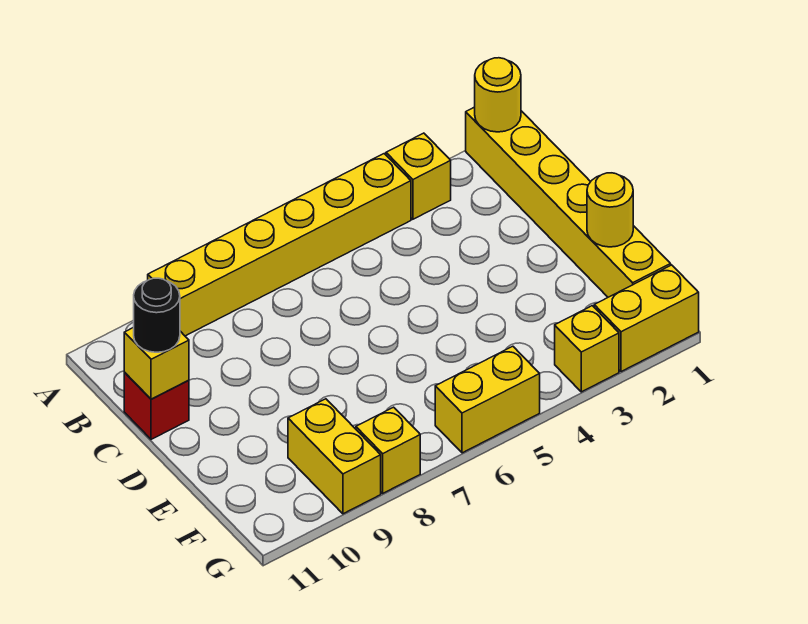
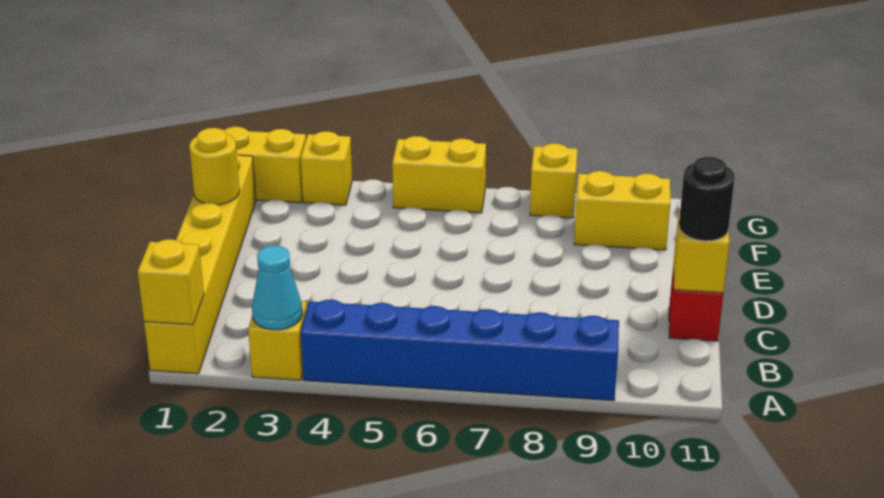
yellow 1x1 round brick [475,58,521,132] -> yellow 1x1 brick [138,239,204,325]
none -> cyan 1x1 cone [252,245,302,330]
yellow 1x6 brick [148,154,411,336] -> blue 1x6 brick [301,300,619,401]
yellow 1x2 brick [288,399,381,514] -> yellow 1x2 brick turned to [574,171,670,250]

